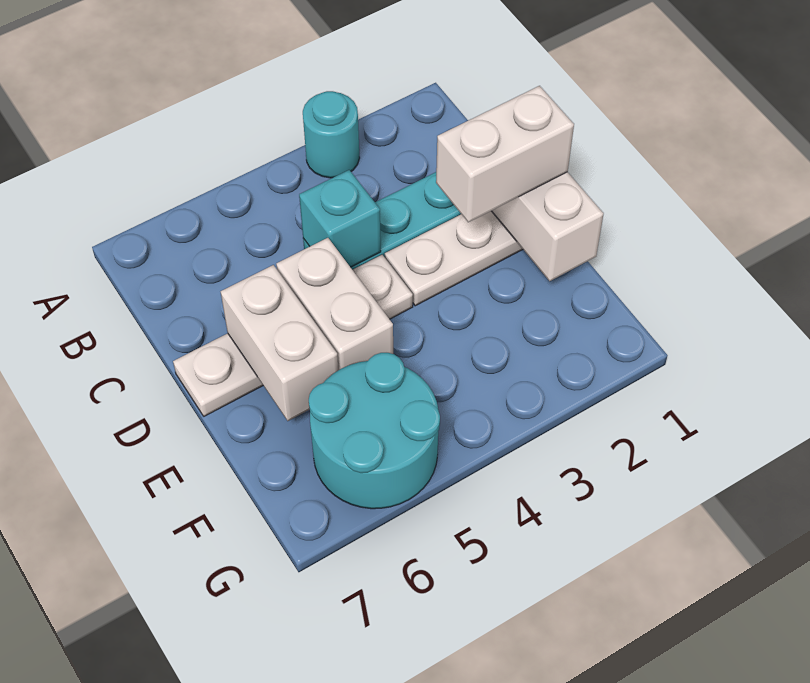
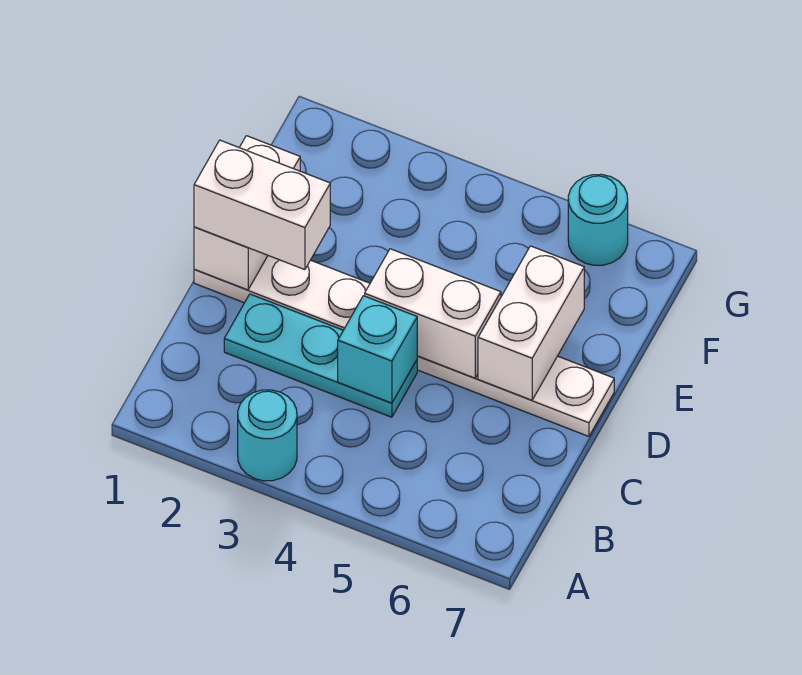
white 1x2 brick [276,238,393,370] -> white 1x2 brick turned to [365,249,501,378]
cyan 2x2 round brick [309,353,440,509] -> cyan 1x1 round brick [568,174,628,265]

